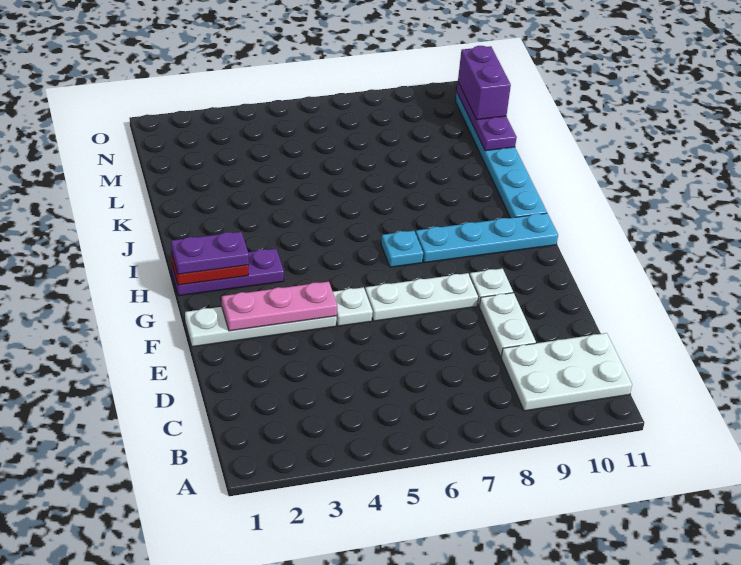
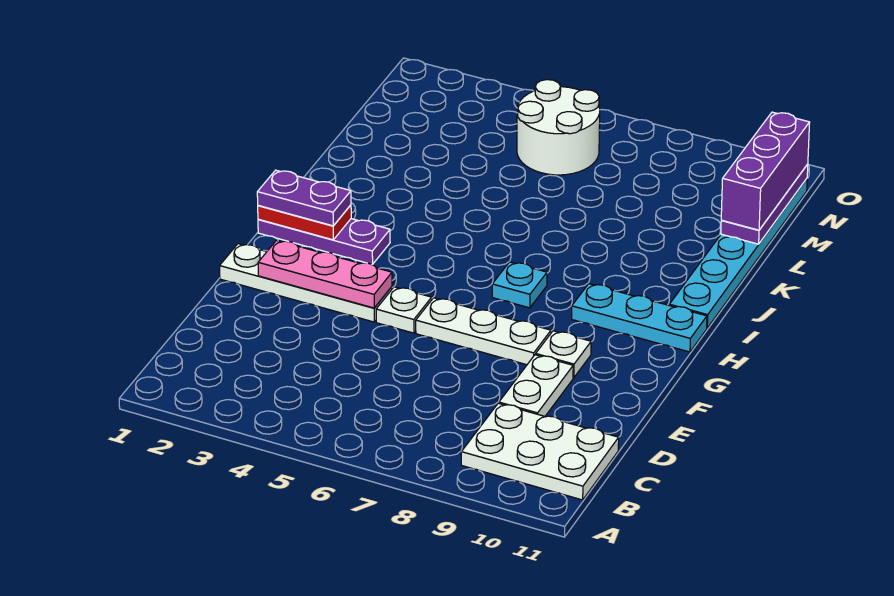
cyan 1x4 plate [416,213,558,263] -> cyan 1x3 plate [572,284,707,352]
none -> white 2x2 round brick [517,80,600,175]
purple 1x2 brick [458,46,511,120] -> purple 1x3 brick [721,112,810,230]

